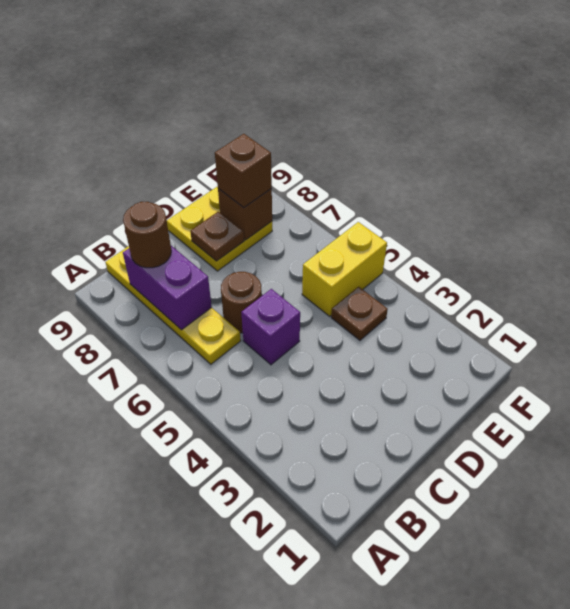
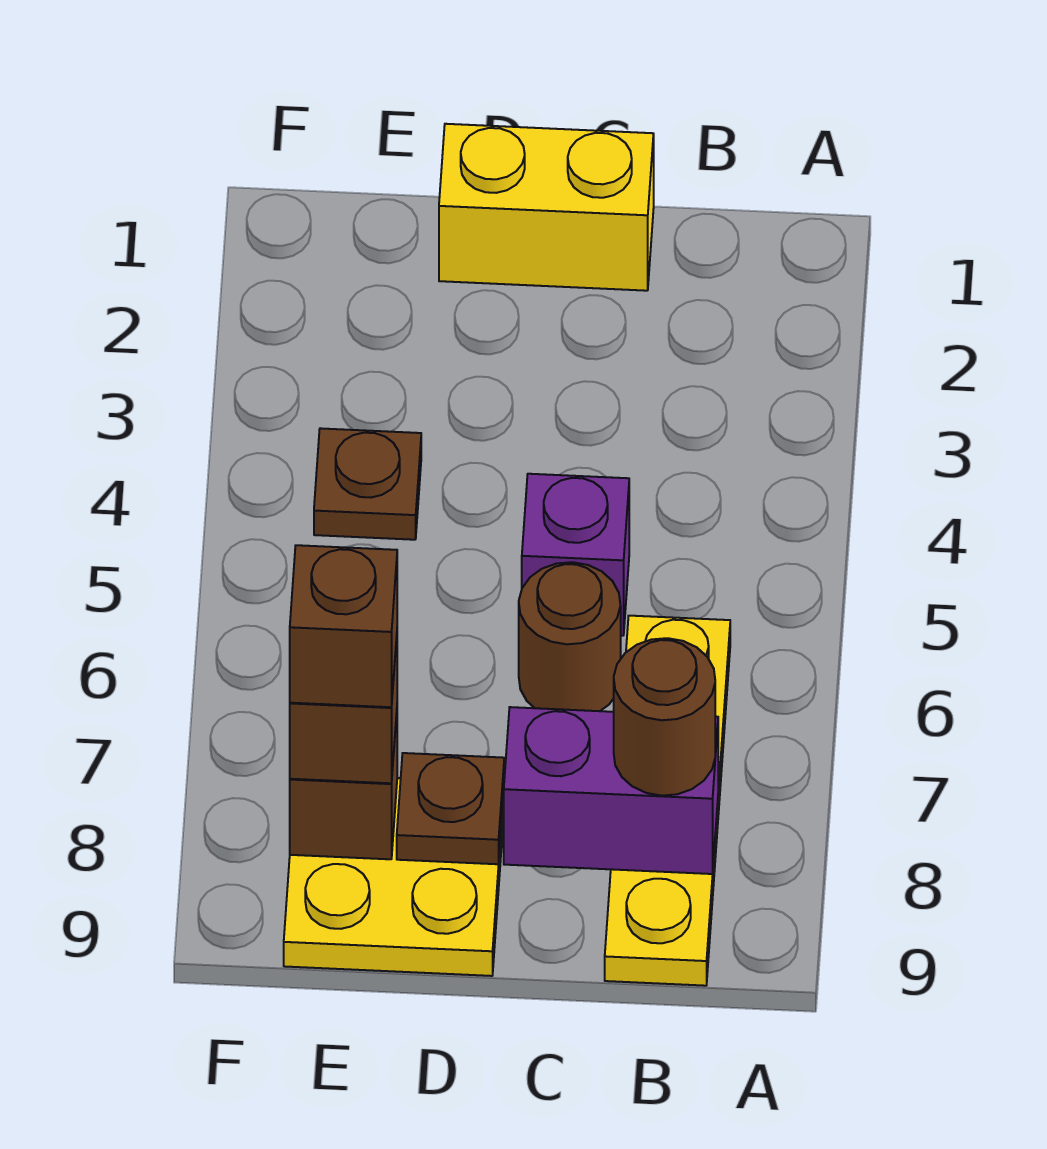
purple 1x2 brick [123,246,212,330] -> purple 1x2 brick turned to [503,707,718,874]
yellow 1x2 brick [302,222,387,316] -> yellow 1x2 brick moved to [439,124,654,291]
none -> brown 1x1 brick [290,545,397,707]

